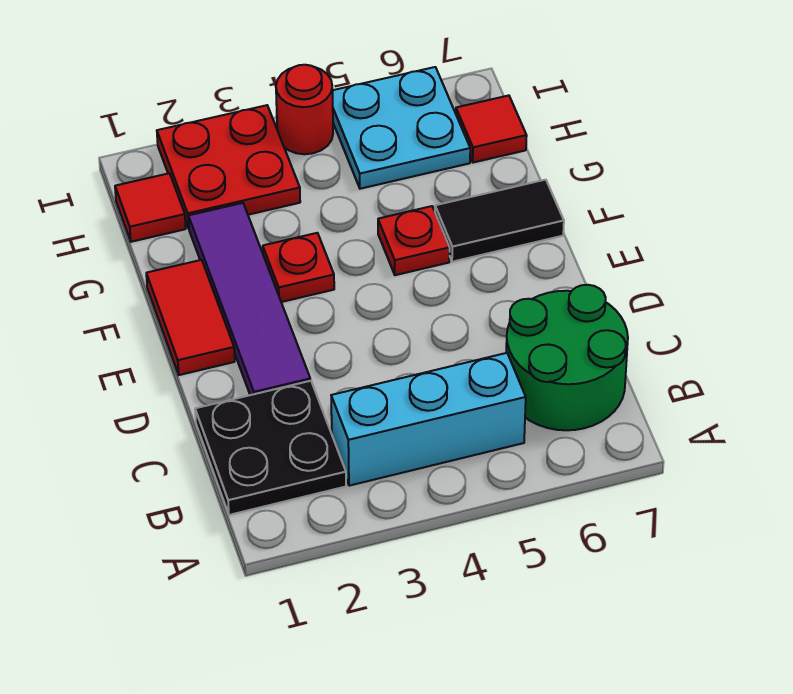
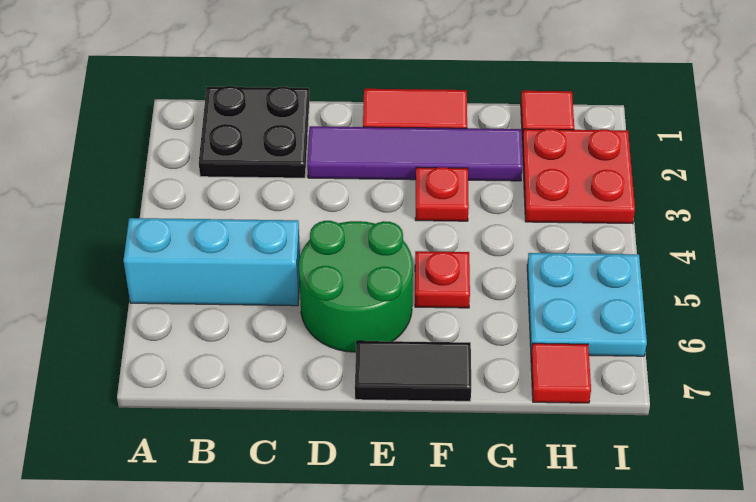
cyan 1x3 brick [331,353,526,486] -> cyan 1x3 brick turned to [124,218,300,306]
green 2x2 round brick [506,285,628,430] -> green 2x2 round brick moved to [299,221,413,352]
black 1x2 tile [435,180,564,262] -> black 1x2 tile turned to [355,341,471,401]
red 1x1 round brick [276,65,333,154] -> none

